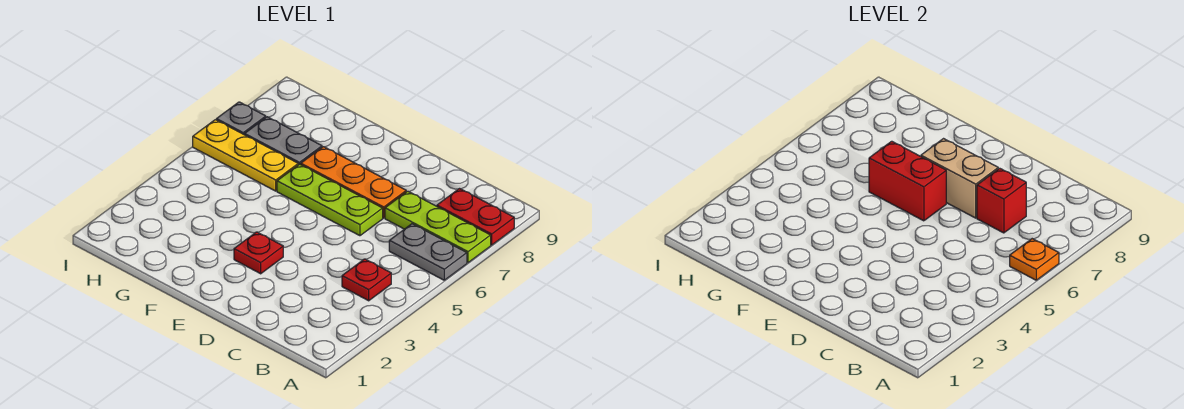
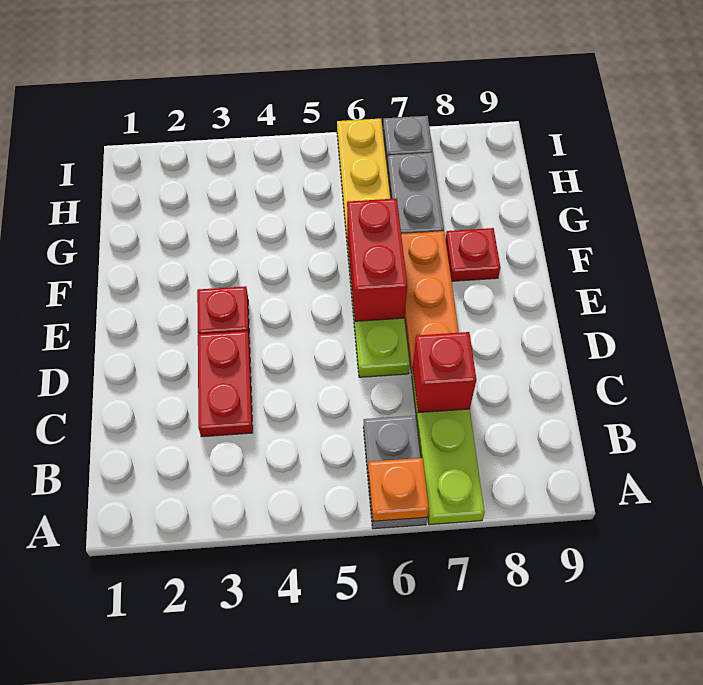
red 1x2 plate [437,189,514,245] -> red 1x2 plate moved to [198,331,253,437]
red 1x1 plate [342,259,391,301] -> red 1x1 plate moved to [446,228,500,281]
tan 1x2 brick [921,139,998,218] -> none

